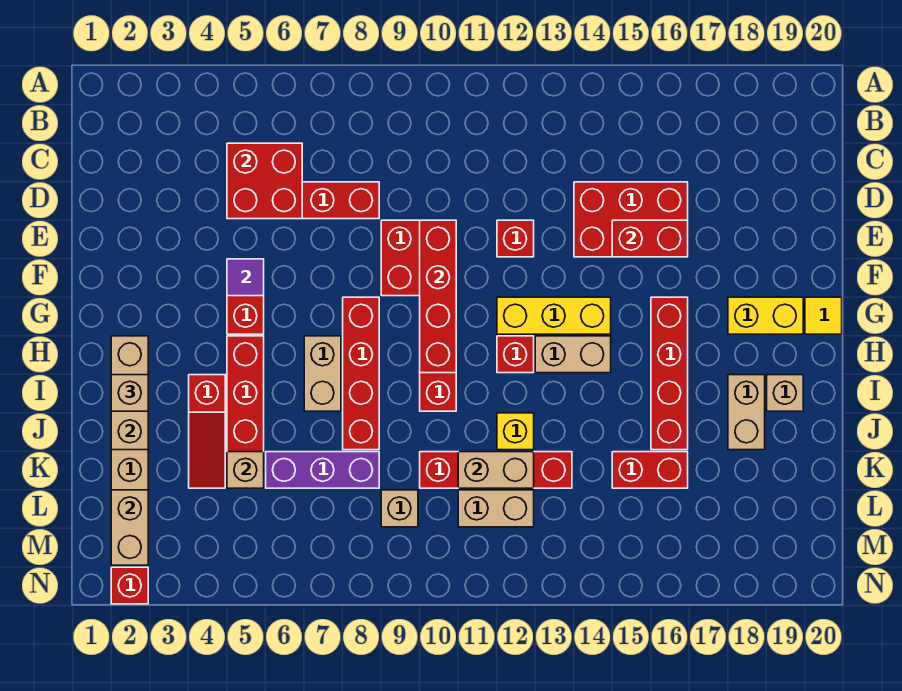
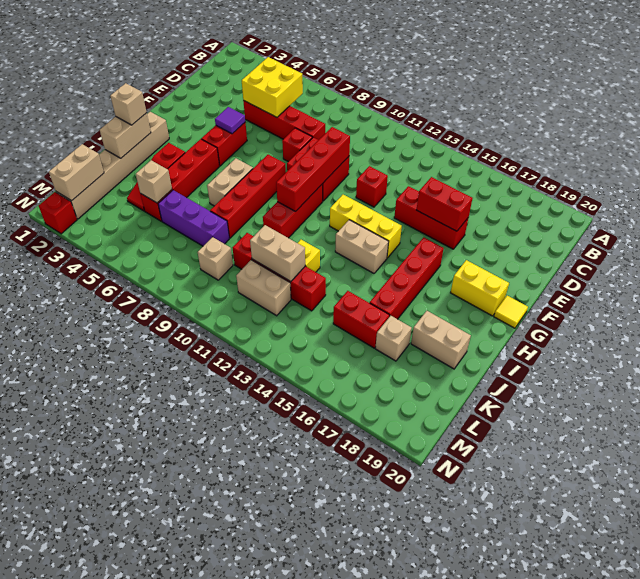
red 2x2 brick [227,143,302,219] -> yellow 2x2 brick [242,57,303,117]
red 2x3 brick [574,182,688,257] -> red 1x3 brick [394,186,468,249]
red 1x1 brick [497,336,534,373] -> red 1x1 brick moved to [282,128,312,162]
tan 1x2 brick [728,375,765,450] -> tan 1x2 brick turned to [411,311,471,369]
tan 1x1 brick [767,375,803,411] -> tan 1x1 brick moved to [375,316,412,361]

